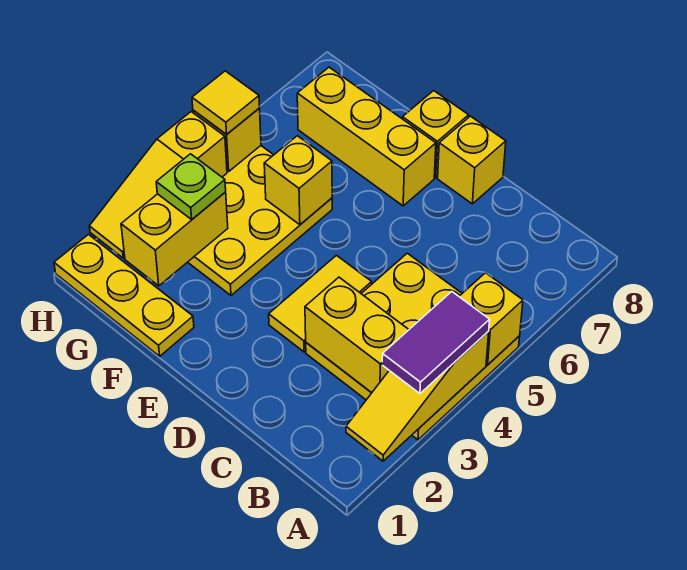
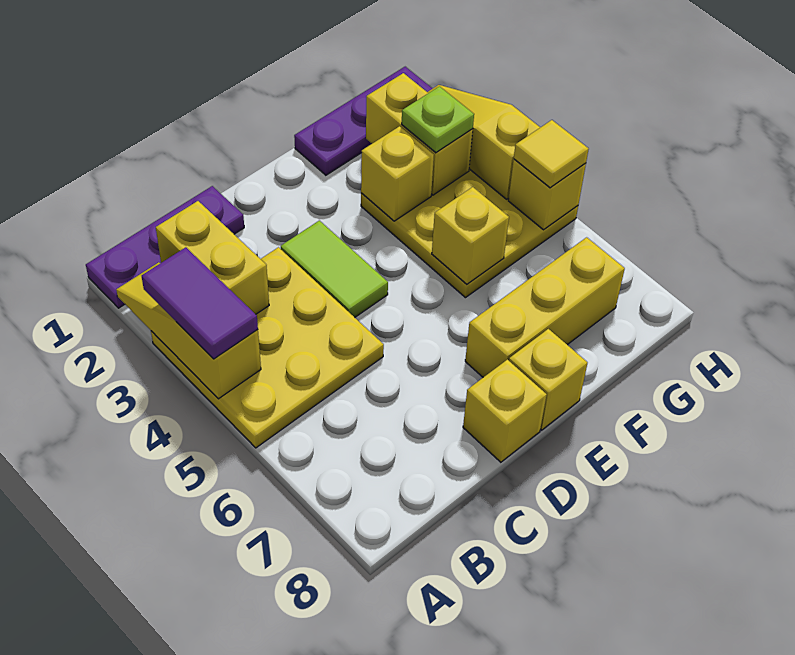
none -> purple 1x3 plate [86,186,244,308]
yellow 1x1 brick [459,273,523,365] -> yellow 1x1 brick moved to [361,126,434,221]
yellow 1x2 brick [305,277,409,393] -> yellow 1x2 brick turned to [156,201,269,314]
yellow 1x2 tile [269,255,372,352] -> lime 1x2 tile [281,221,388,317]
yellow 1x3 plate [54,235,194,356] -> purple 1x3 plate [294,67,433,175]

